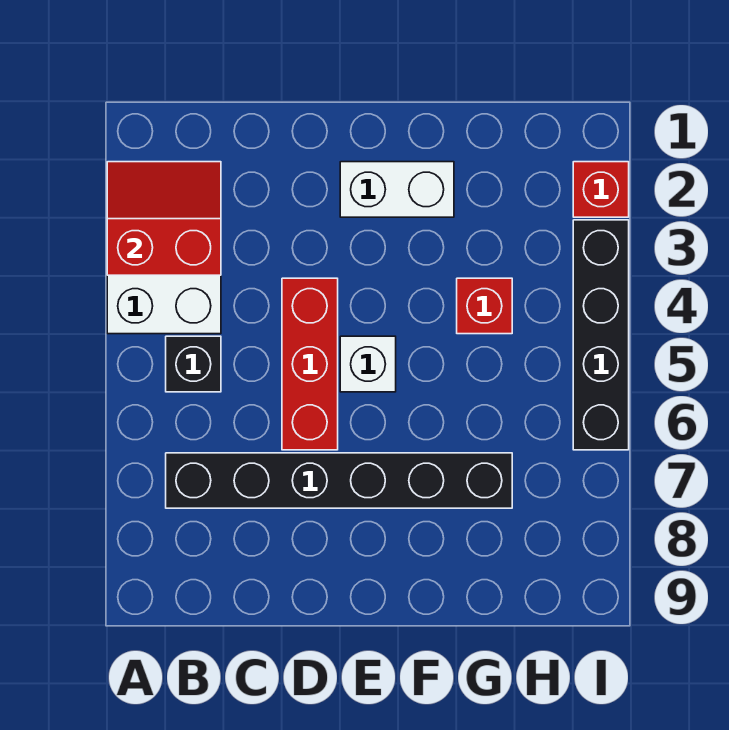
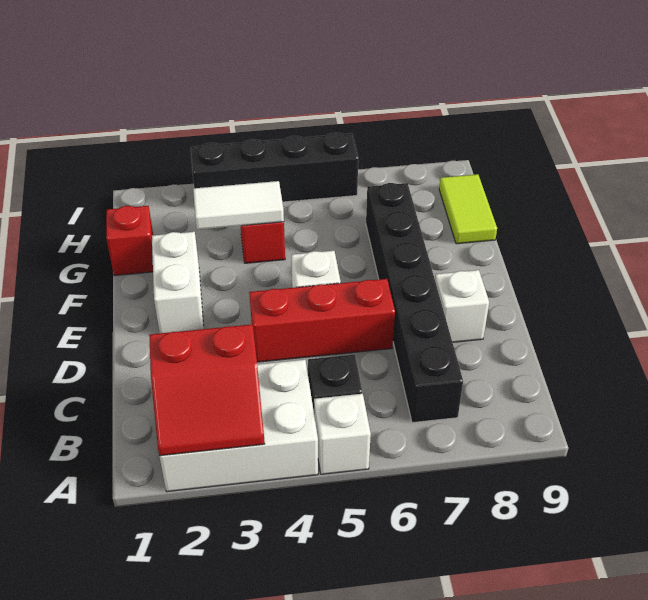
red 2x2 slope [107,162,221,275] -> red 2x2 slope turned to [149,324,265,456]
none -> white 1x1 brick [314,394,371,474]
none -> white 1x1 brick [435,270,489,342]
none -> white 1x2 tile [193,181,284,230]
none -> lime 1x2 tile [439,174,497,244]
red 1x1 brick [573,162,629,217] -> red 1x1 brick moved to [106,206,153,276]

